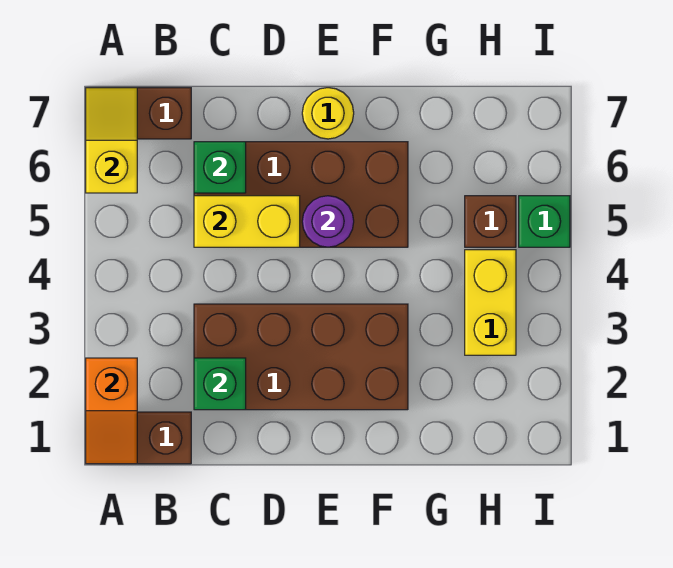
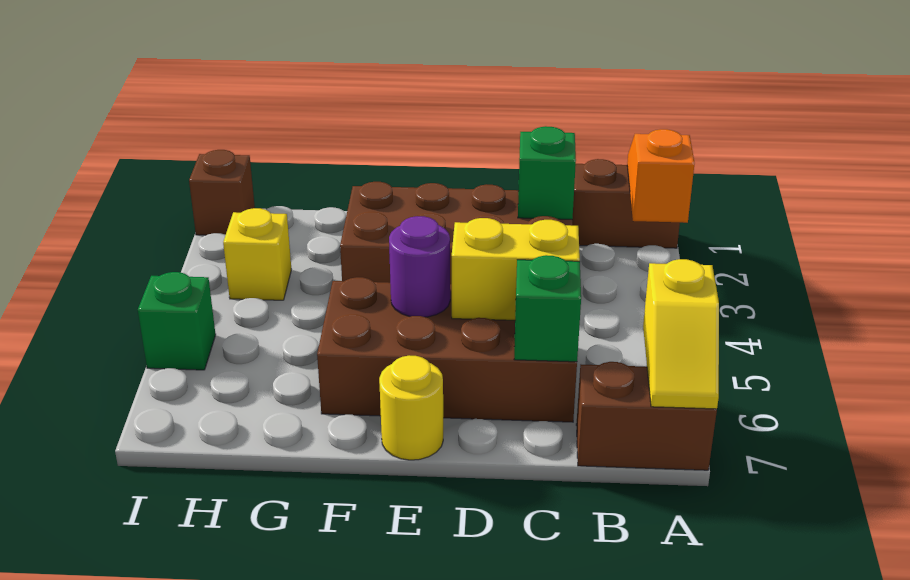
yellow 1x2 brick [465,250,516,355] -> yellow 1x1 brick [223,208,291,300]
brown 1x1 brick [465,196,516,247] -> brown 1x1 brick moved to [189,150,255,235]

